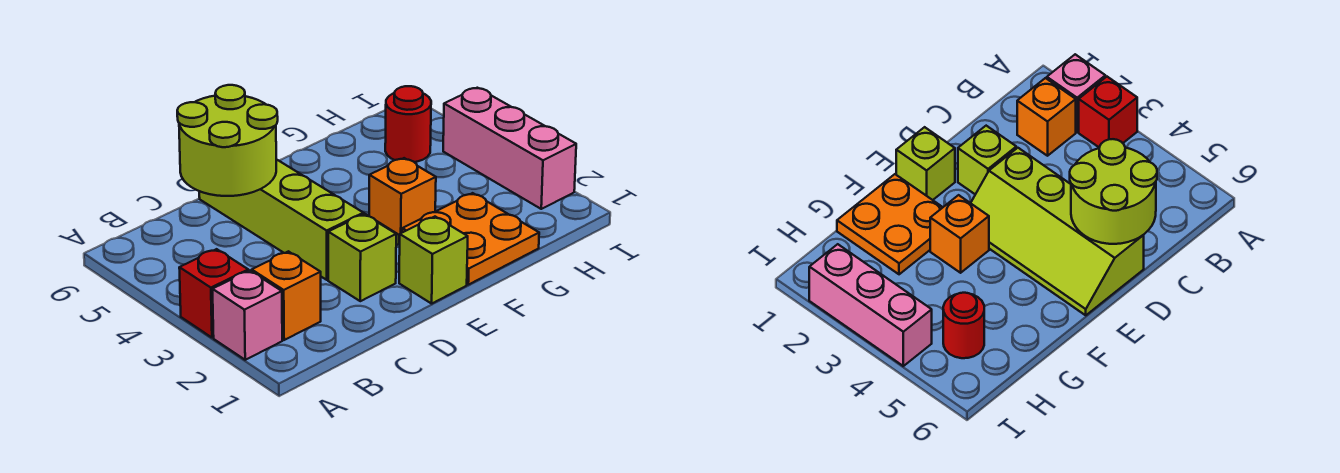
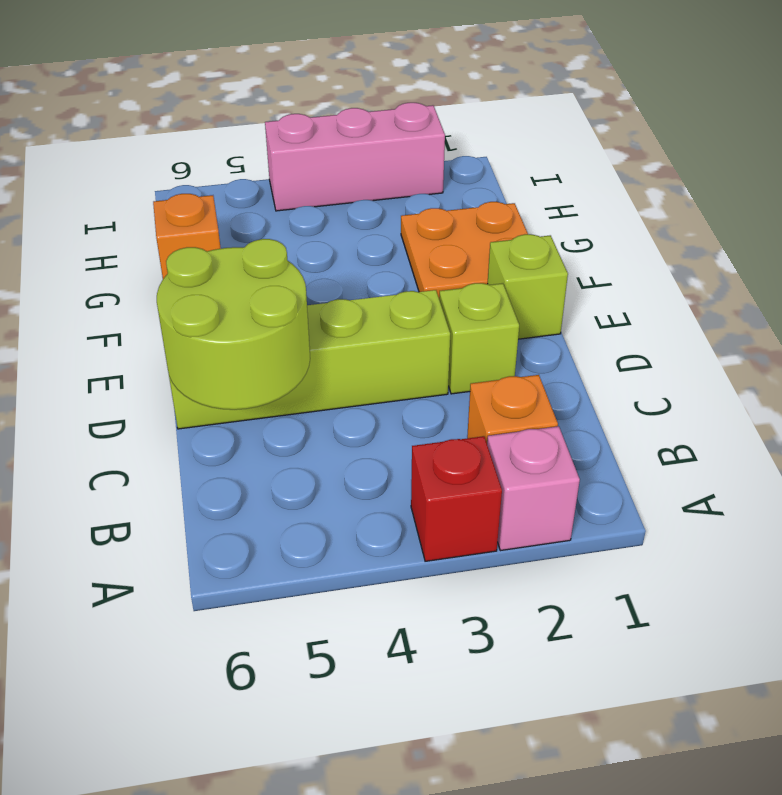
orange 1x1 brick [369,158,436,242] -> orange 1x1 brick moved to [153,194,221,279]
red 1x1 round brick [385,86,431,162] -> none

